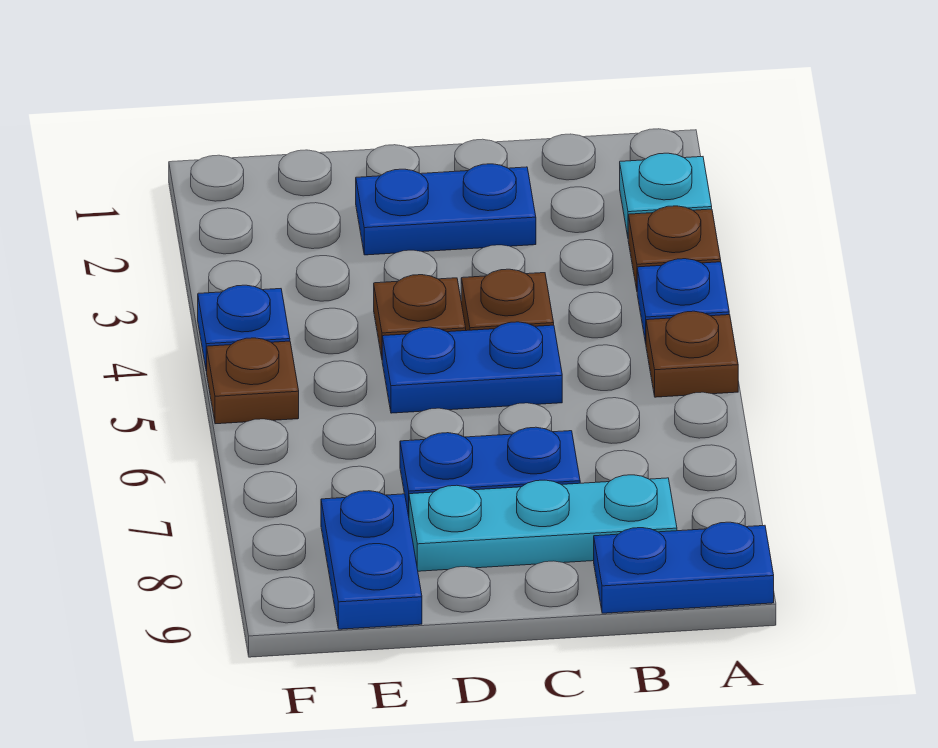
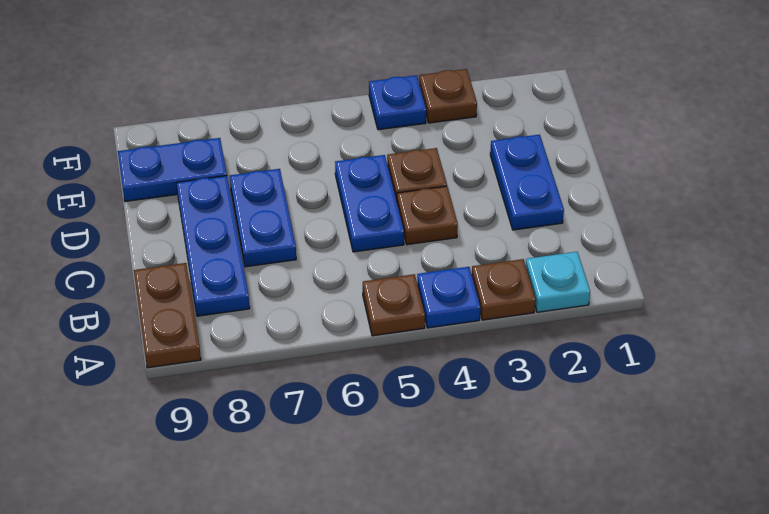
blue 1x2 plate [594,522,774,613] -> brown 1x2 plate [134,263,201,368]
cyan 1x3 plate [409,475,677,571] -> blue 1x3 plate [177,176,250,316]
brown 1x1 plate [207,338,299,424] -> brown 1x1 plate moved to [419,69,477,123]

